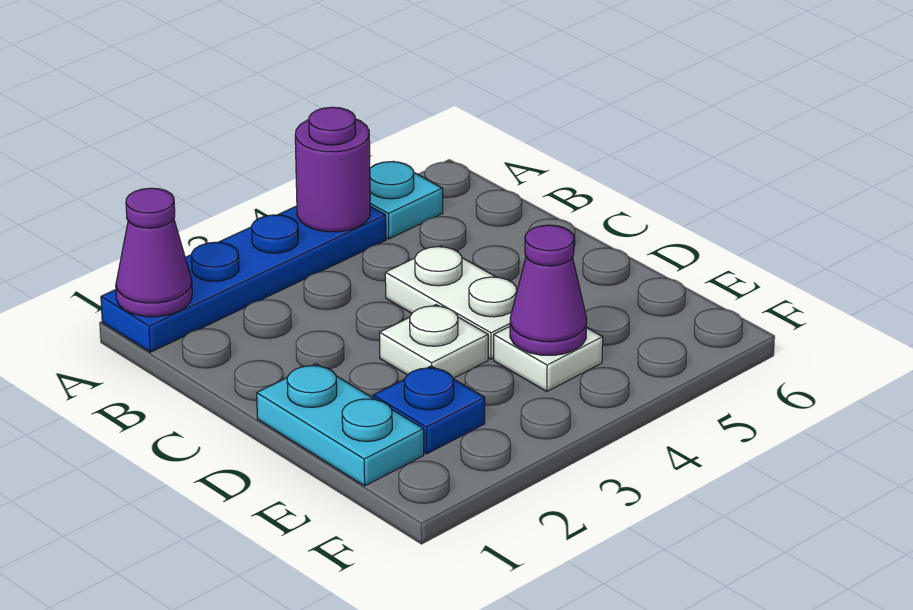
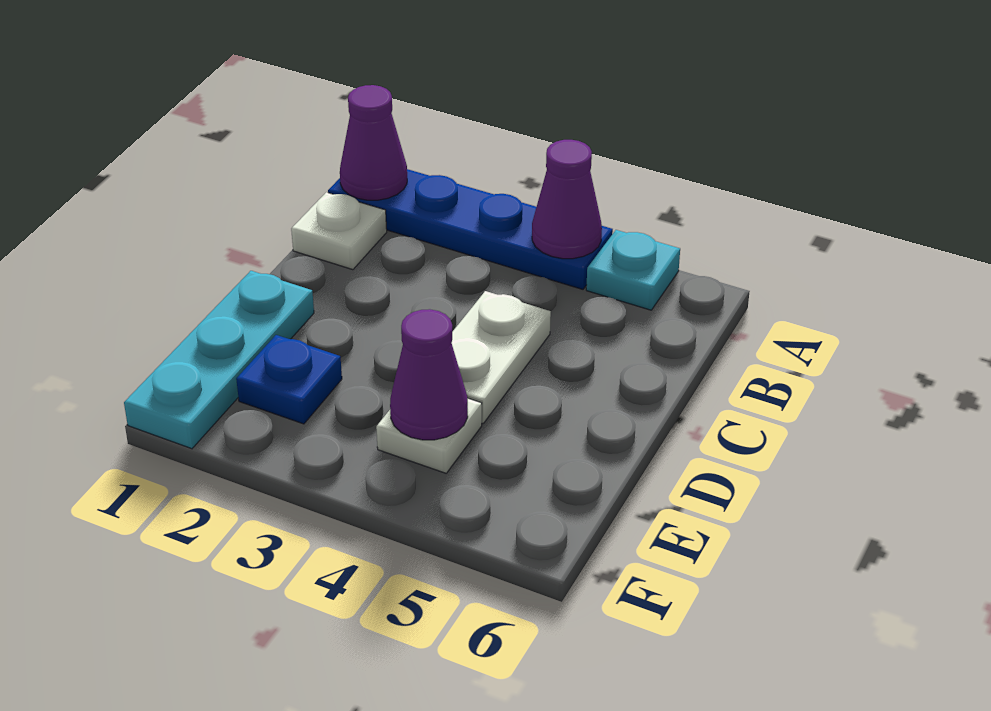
purple 1x1 round brick [295,107,370,232] -> purple 1x1 cone [532,140,602,259]
cyan 1x2 plate [257,364,424,486] -> cyan 1x3 plate [124,271,314,449]
white 1x1 plate [380,305,488,378] -> white 1x1 plate moved to [291,192,387,270]

